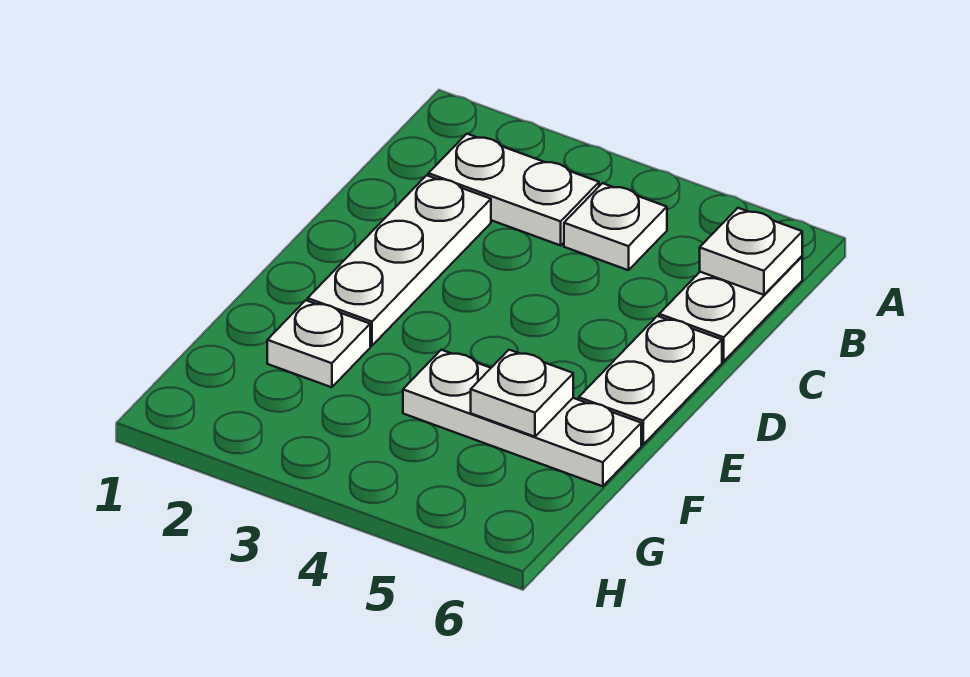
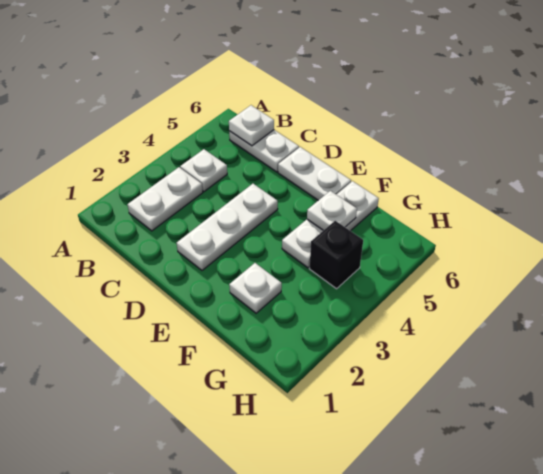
white 1x3 plate [308,175,491,346] -> white 1x3 plate turned to [177,184,278,270]
none -> black 1x1 brick [309,221,363,289]

